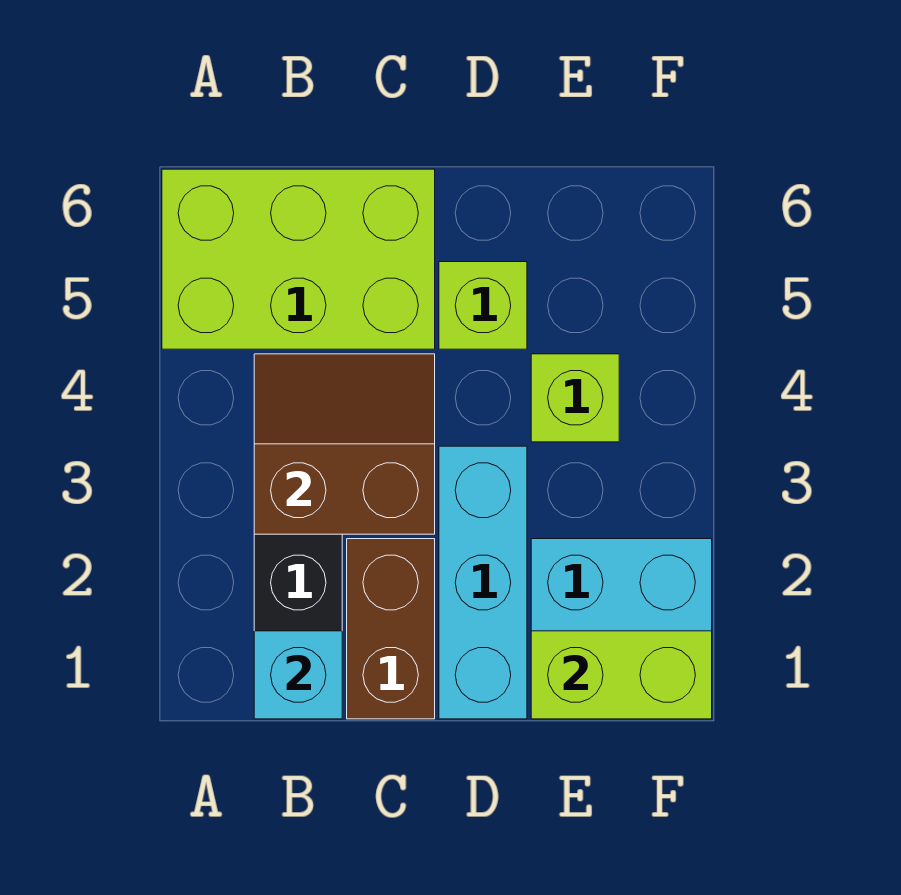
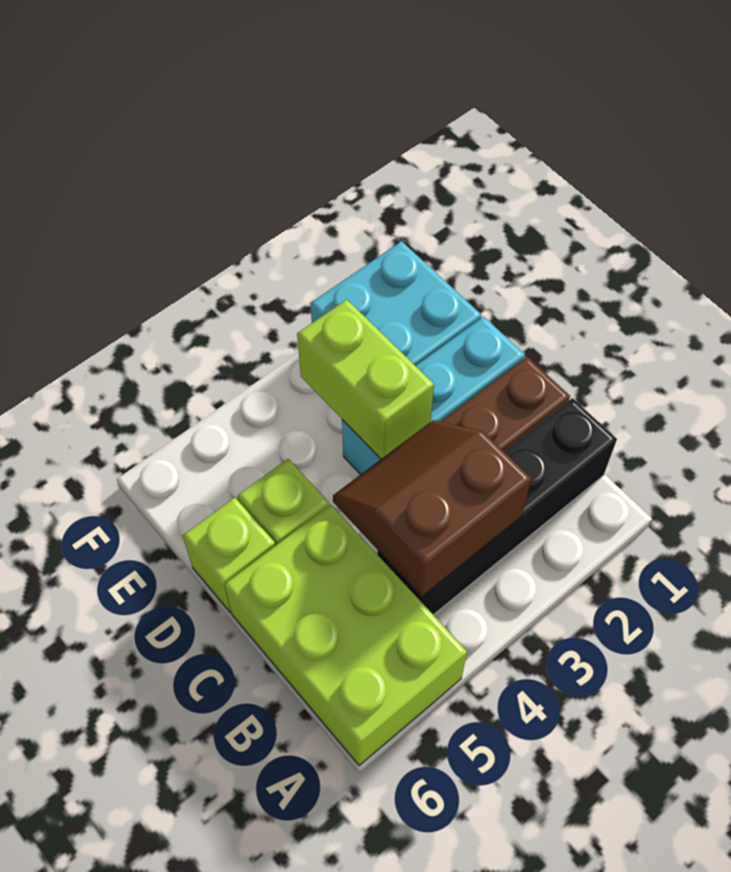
cyan 1x1 brick [254,631,342,719] -> none
brown 2x2 slope [254,354,435,534] -> brown 2x2 slope turned to [333,420,531,597]
lime 1x2 brick [531,631,712,719] -> lime 1x2 brick moved to [297,299,434,459]
lime 1x1 brick [531,354,619,442] -> lime 1x1 brick moved to [183,498,275,613]

